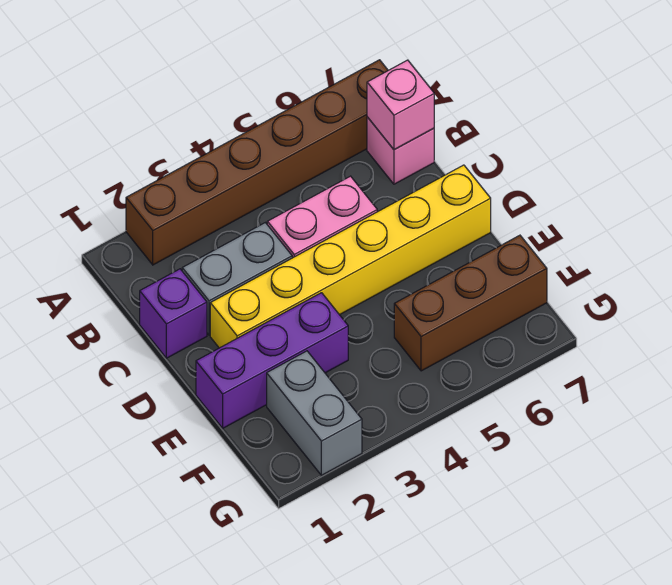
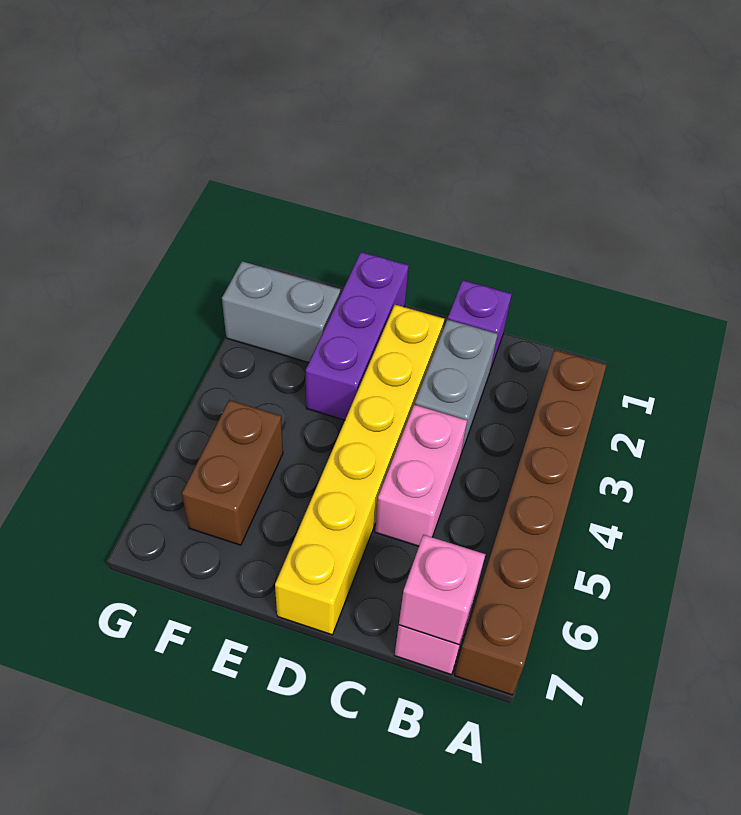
brown 1x3 brick [394,235,547,371] -> brown 1x2 brick [182,400,283,545]

